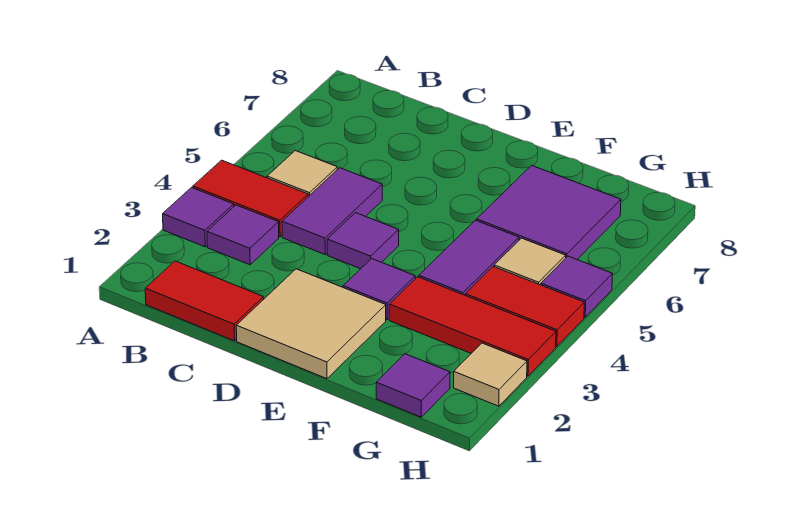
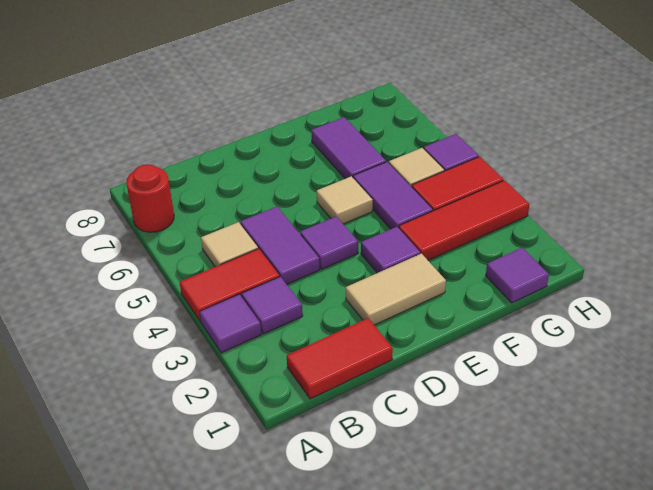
none -> red 1x1 round brick [126,164,174,232]
tan 2x2 tile [236,269,386,379] -> tan 1x2 tile [346,254,446,325]
purple 2x2 tile [477,165,621,259] -> purple 1x2 tile [311,117,386,179]
tan 1x1 tile [454,343,527,406] -> tan 1x1 tile moved to [317,176,373,224]

